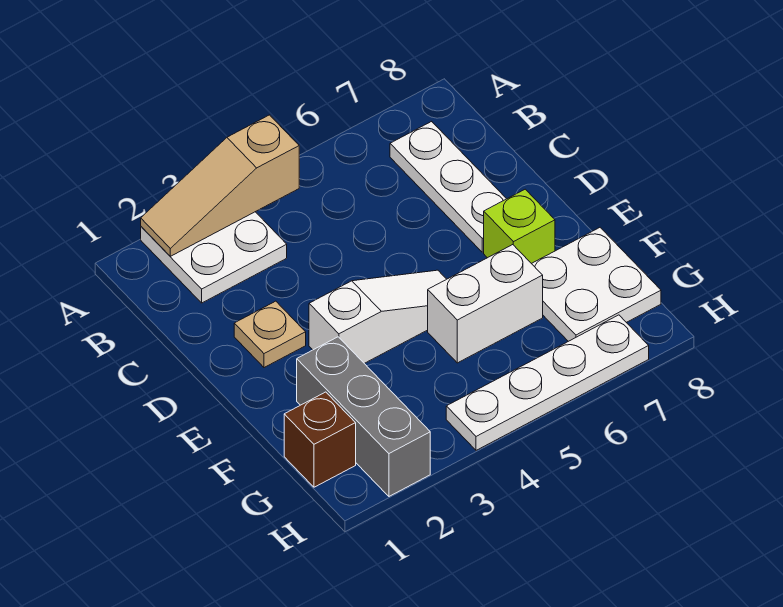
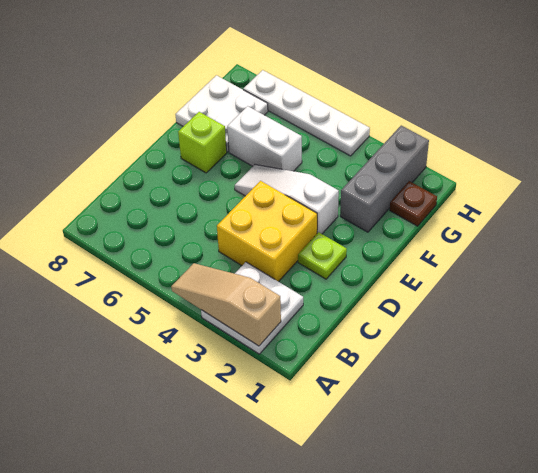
tan 1x3 slope [141,115,299,256] -> tan 1x3 slope turned to [171,263,281,346]
white 1x3 plate [390,121,506,252] -> none
none -> yellow 2x2 brick [217,181,317,282]
tan 1x1 plate [234,301,306,368] -> lime 1x1 plate [298,232,347,279]
brown 1x1 brick [284,392,356,487] -> brown 1x1 plate [390,181,437,226]

